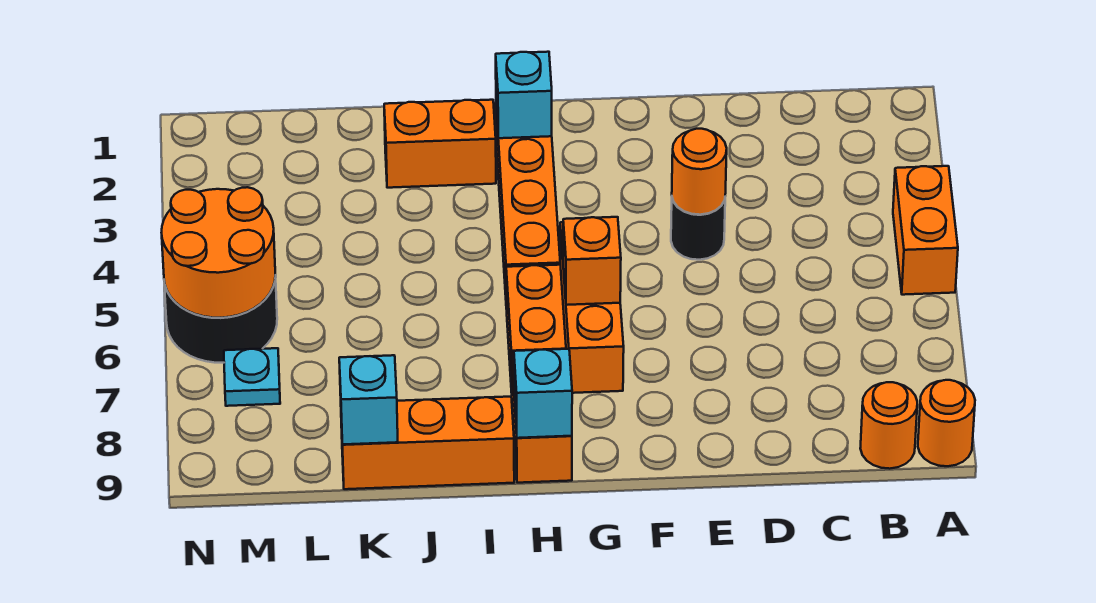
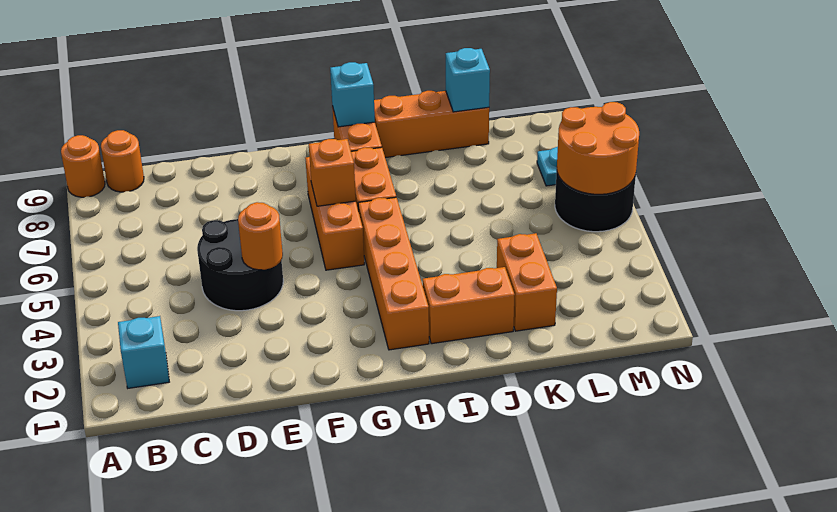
orange 1x2 brick [893,166,958,295] -> orange 1x2 brick moved to [497,233,557,331]
black 1x1 round brick [671,198,725,260] -> black 2x2 round brick [197,219,283,311]
cyan 1x1 brick [496,52,552,138] -> cyan 1x1 brick moved to [118,316,169,388]

